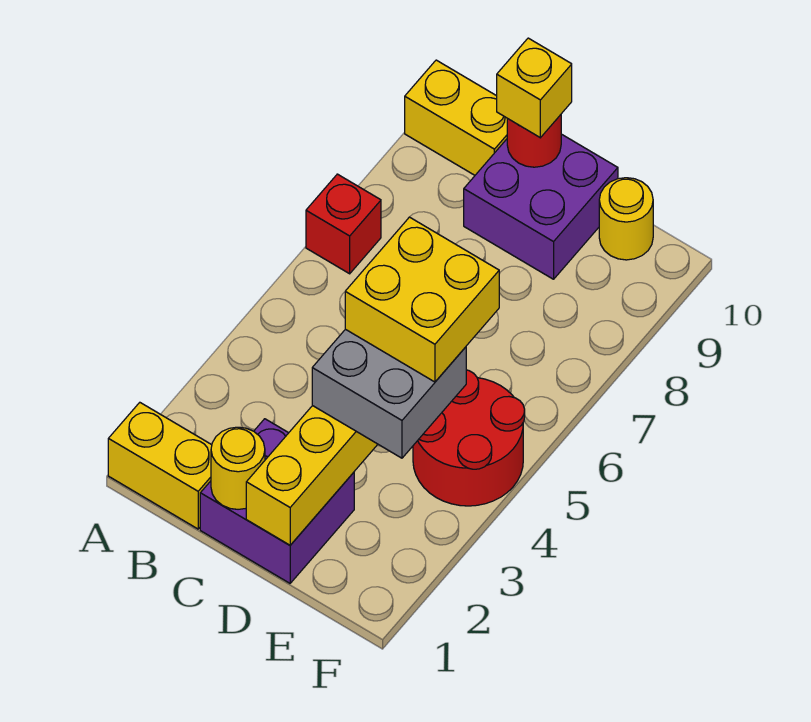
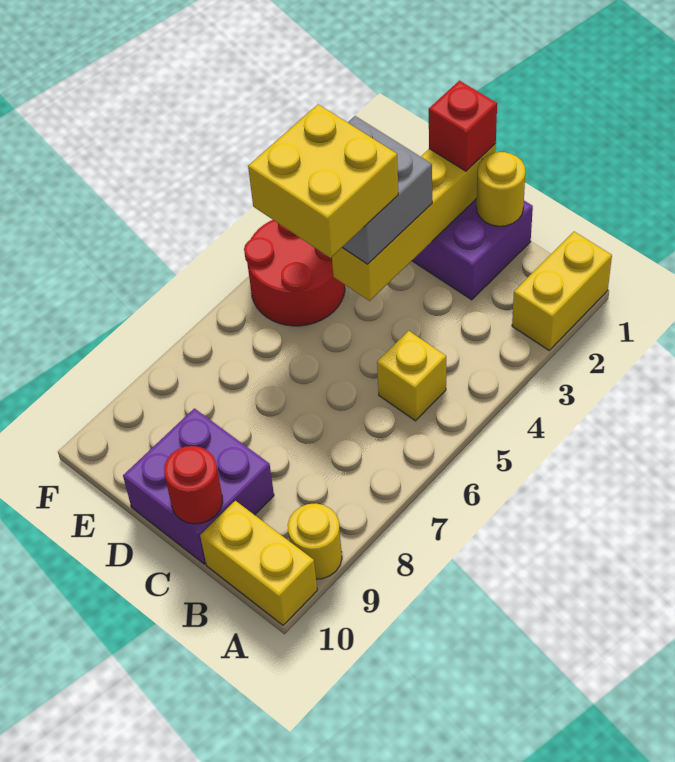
yellow 1x2 brick [108,403,212,529] -> yellow 1x2 brick turned to [512,232,612,350]
red 1x1 brick [306,174,381,274] -> red 1x1 brick moved to [429,81,497,171]
yellow 1x1 brick [497,38,572,138] -> yellow 1x1 brick moved to [377,331,446,421]
yellow 1x1 round brick [599,178,653,260] -> yellow 1x1 round brick moved to [288,503,342,579]

